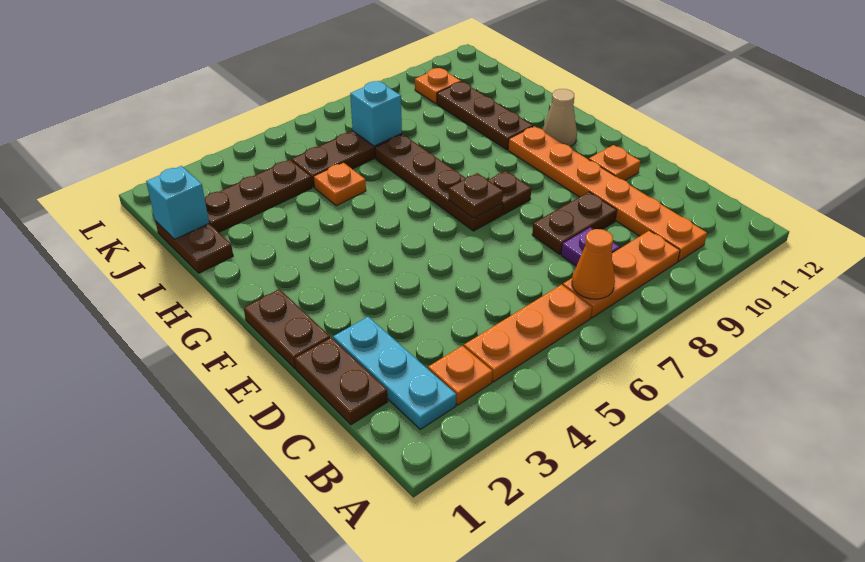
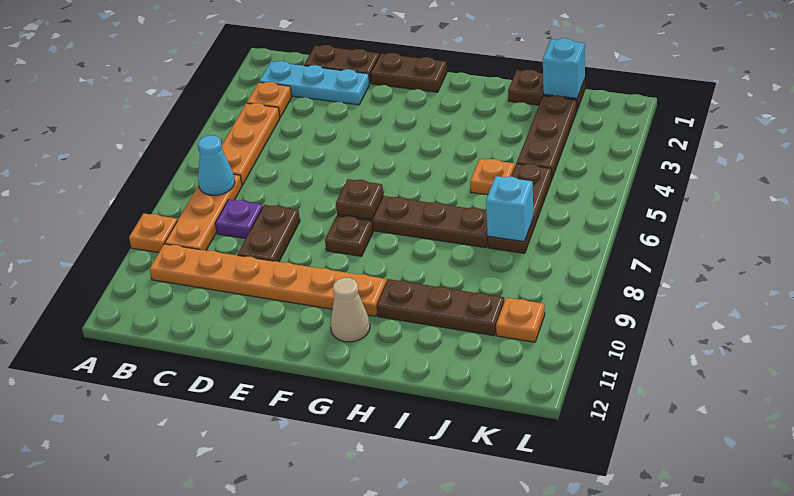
orange 1x1 cone [572,229,615,299] -> cyan 1x1 cone [198,135,235,195]
orange 1x1 plate [589,145,640,180] -> orange 1x1 plate moved to [129,213,177,253]

